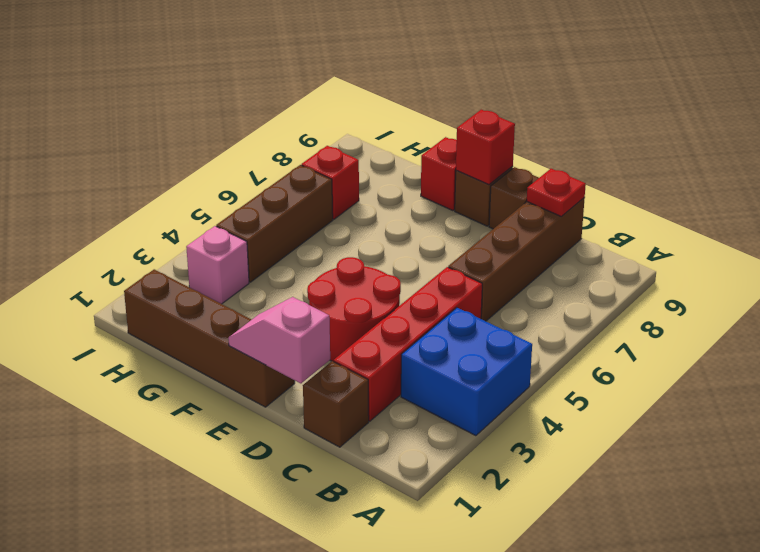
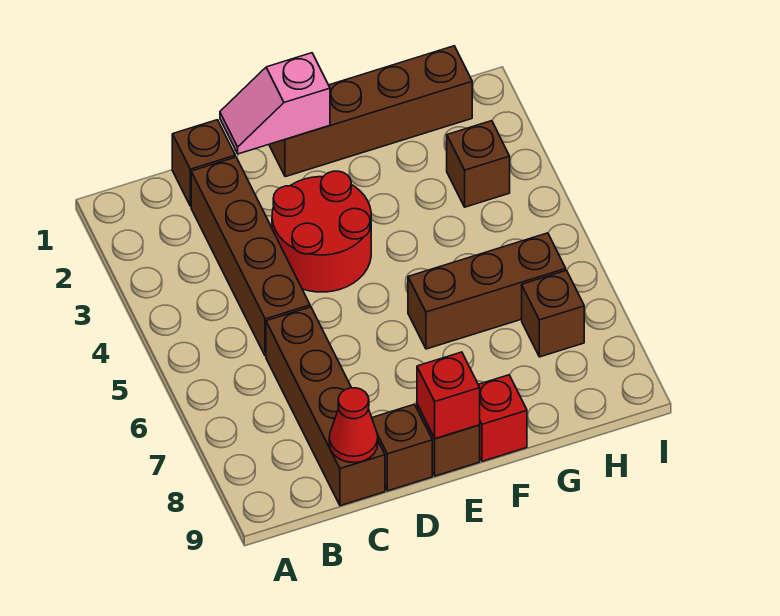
blue 2x2 brick [401,308,532,436] -> none
red 1x4 brick [334,267,482,421] -> brown 1x4 brick [191,157,310,356]
red 1x1 plate [527,169,586,217] -> red 1x1 cone [329,388,378,463]
pink 1x2 slope [228,297,330,383] -> pink 1x2 slope turned to [220,53,330,154]
pink 1x1 brick [186,226,249,304] -> brown 1x1 brick [447,121,510,207]
brown 1x3 brick [216,165,333,282] -> brown 1x3 brick turned to [408,233,566,349]
red 1x1 brick [301,146,359,219] -> brown 1x1 brick [522,270,584,357]

